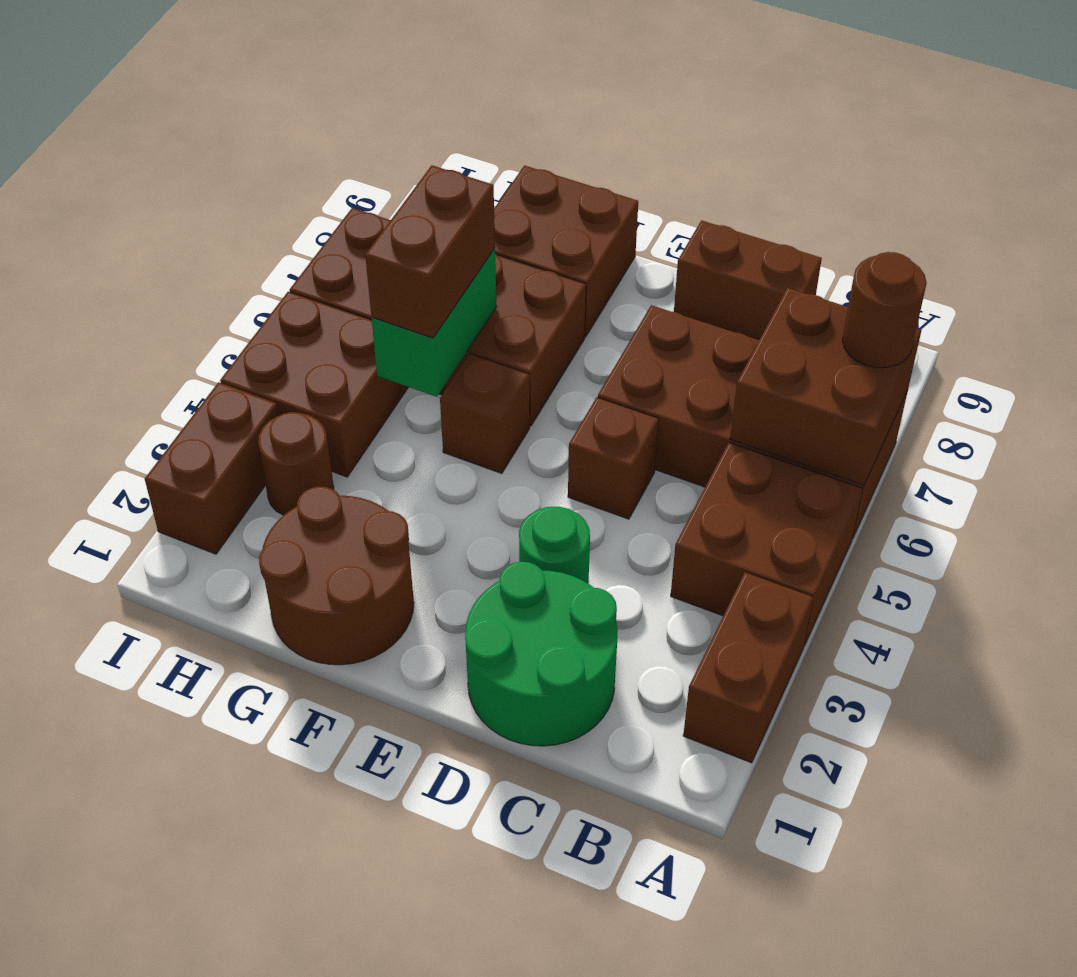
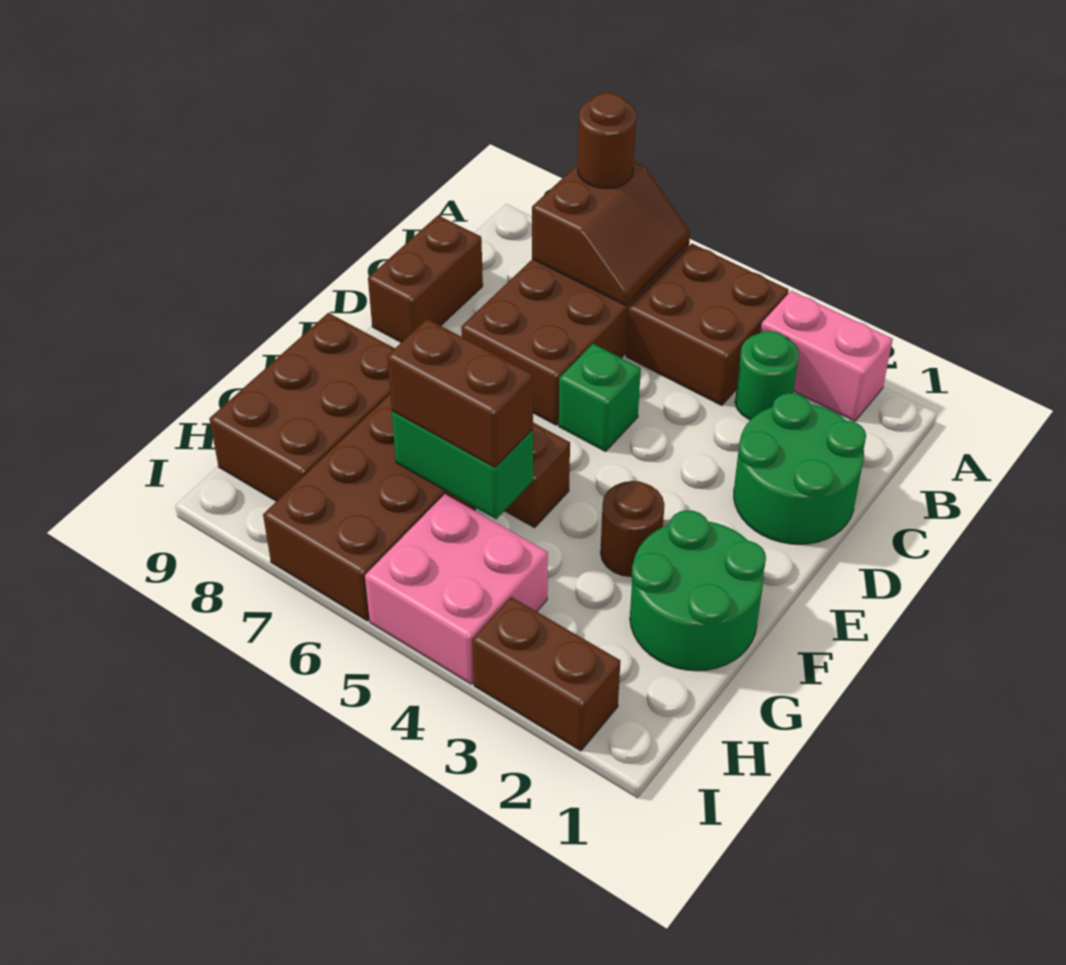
brown 1x2 brick [683,573,813,763] -> pink 1x2 brick [760,291,893,421]
brown 2x2 brick [730,288,921,485] -> brown 2x2 slope [532,162,690,305]
green 1x1 round brick [519,507,590,583] -> green 1x1 round brick moved to [735,331,799,420]
brown 1x1 brick [568,397,659,519] -> green 1x1 brick [559,344,641,451]
brown 2x2 round brick [259,486,414,665] -> green 2x2 round brick [630,510,766,671]
brown 2x2 brick [494,165,638,337] -> brown 2x3 brick [209,313,395,501]
brown 1x1 round brick [258,412,334,515] -> brown 1x1 round brick moved to [600,481,665,577]
brown 2x2 brick [220,292,408,477] -> pink 2x2 brick [365,494,548,684]

